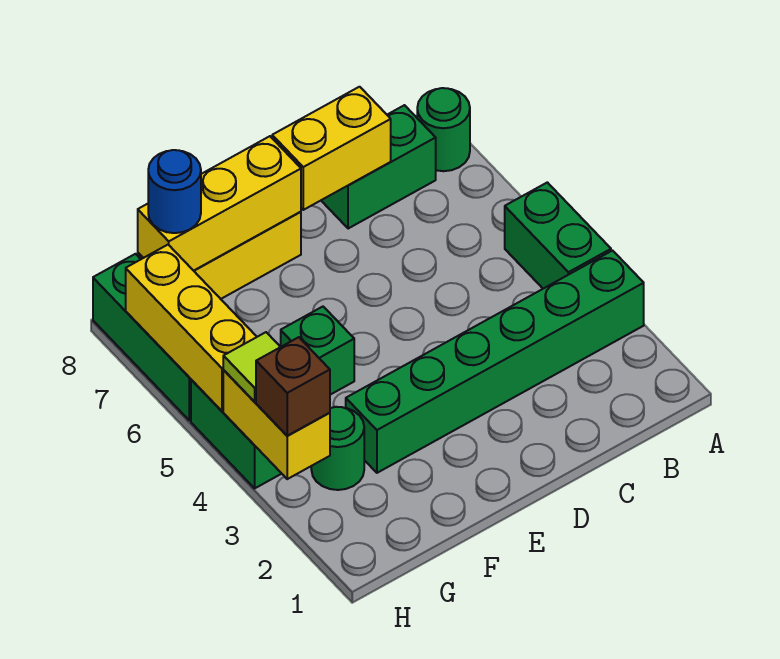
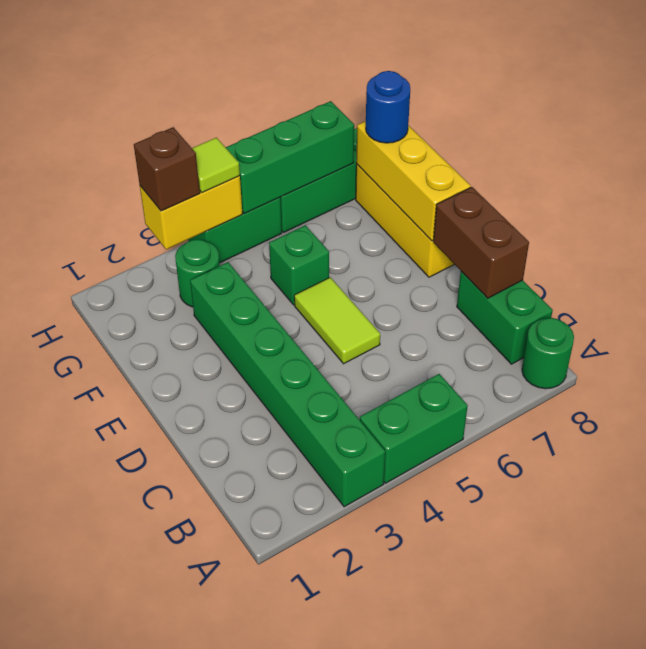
yellow 1x2 brick [272,87,391,210] -> brown 1x2 brick [433,187,529,298]
none -> lime 1x2 tile [294,277,380,364]
yellow 1x3 brick [126,245,257,411] -> green 1x3 brick [225,101,354,213]

